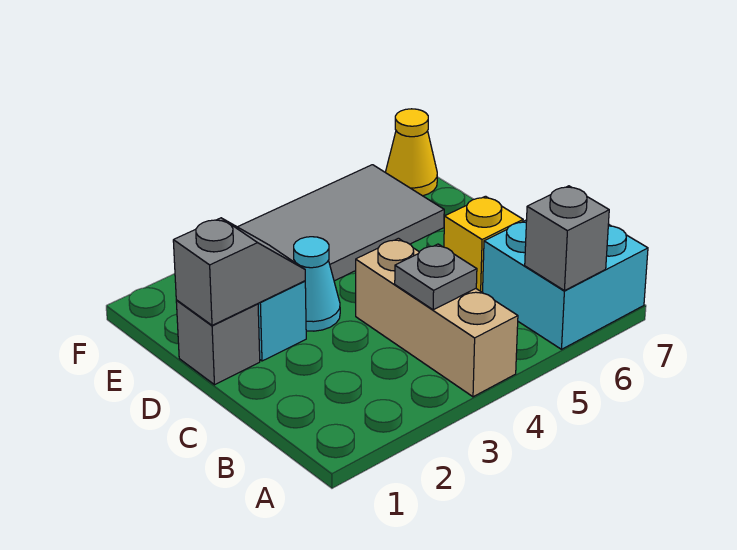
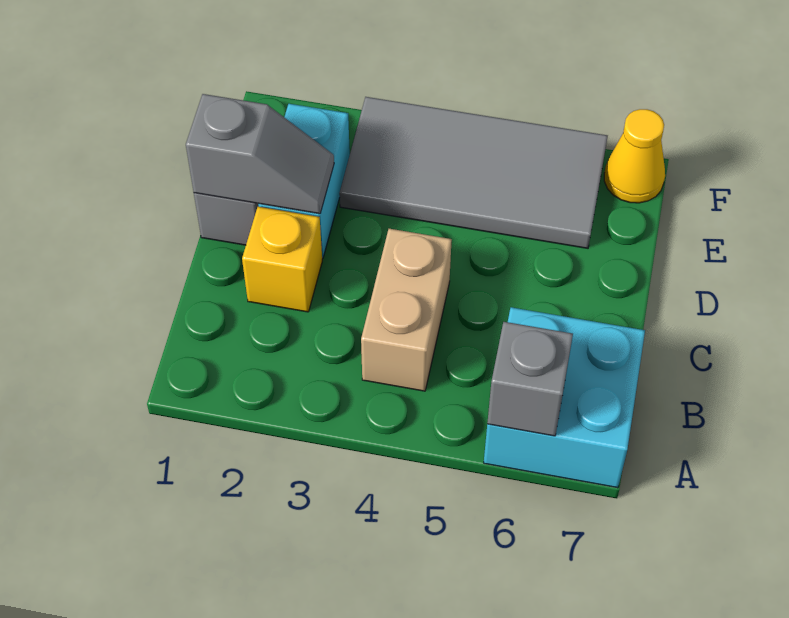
tan 1x3 brick [356,238,518,397] -> tan 1x2 brick [361,229,452,391]
grey 1x1 plate [395,244,477,310] -> none
yellow 1x1 brick [444,196,523,293] -> yellow 1x1 brick moved to [242,207,322,312]
cyan 1x1 cone [294,237,340,331] -> none

